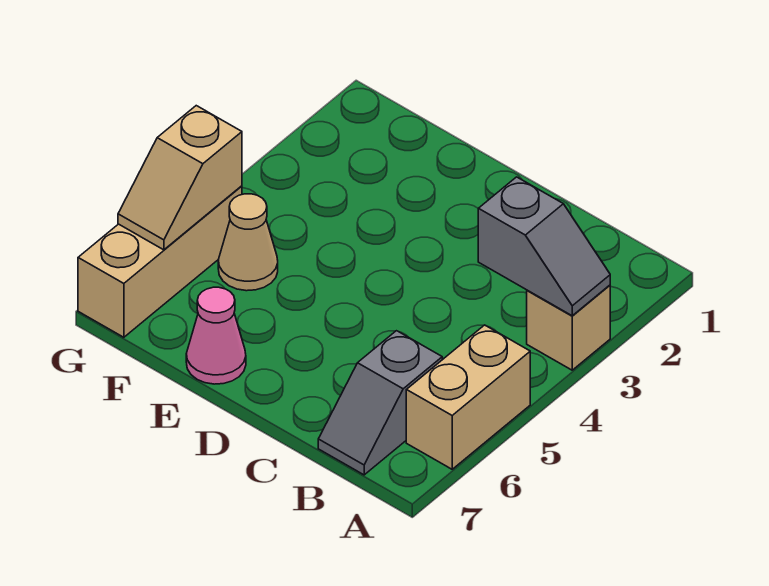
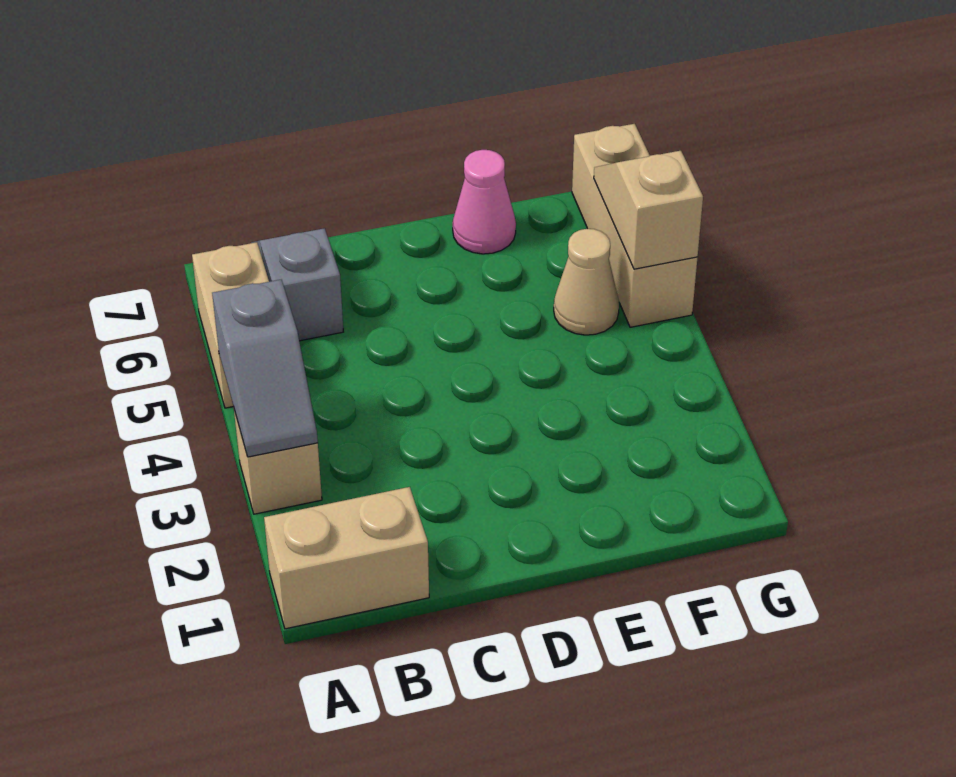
none -> tan 1x2 brick [264,487,429,629]
grey 1x2 slope [478,177,610,316] -> grey 1x2 slope turned to [212,280,318,457]

